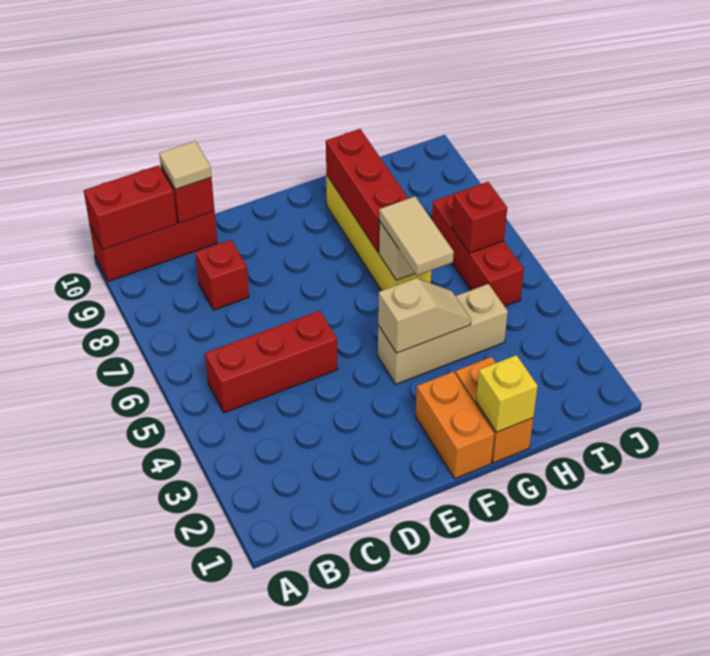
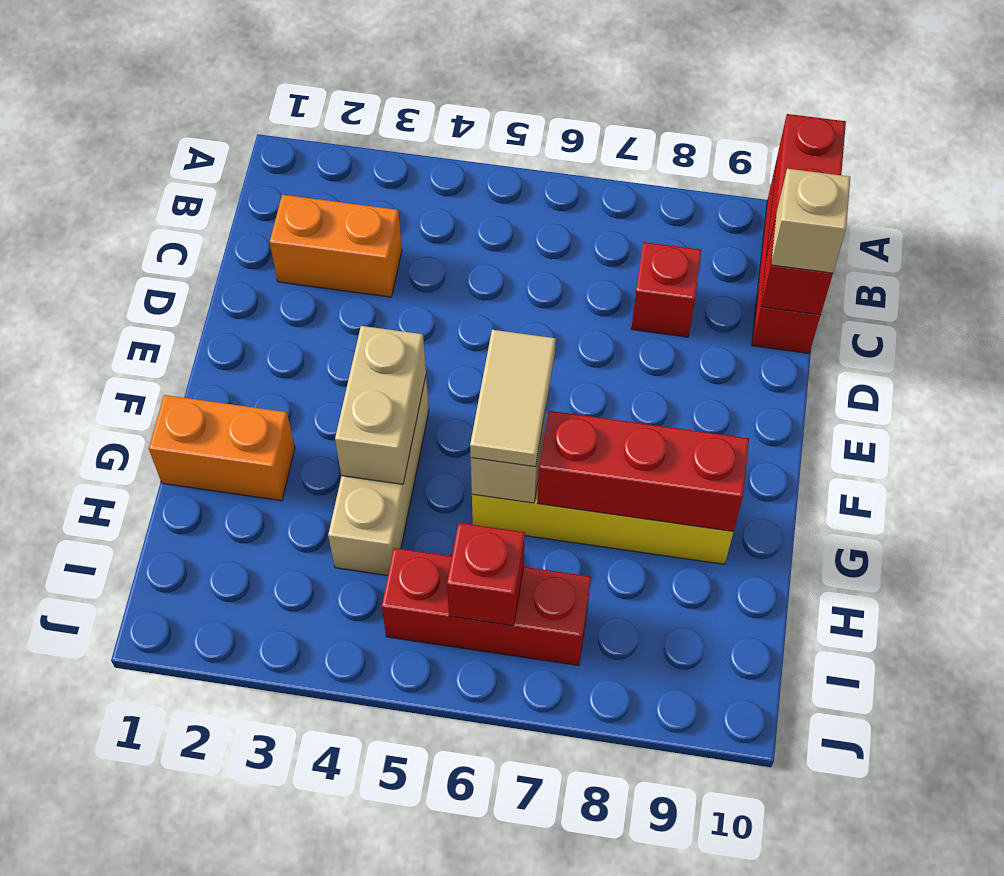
red 1x3 brick [205,311,338,413] -> none
tan 1x1 tile [159,141,211,190] -> tan 1x1 brick [771,169,850,273]
orange 1x2 brick [416,372,494,479] -> orange 1x2 brick moved to [270,195,402,297]
tan 1x2 slope [378,278,471,353] -> tan 1x2 brick [335,326,426,484]
yellow 1x1 brick [476,355,538,432] -> none
tan 1x2 tile [379,197,454,276] -> tan 1x2 tile turned to [470,330,556,467]

